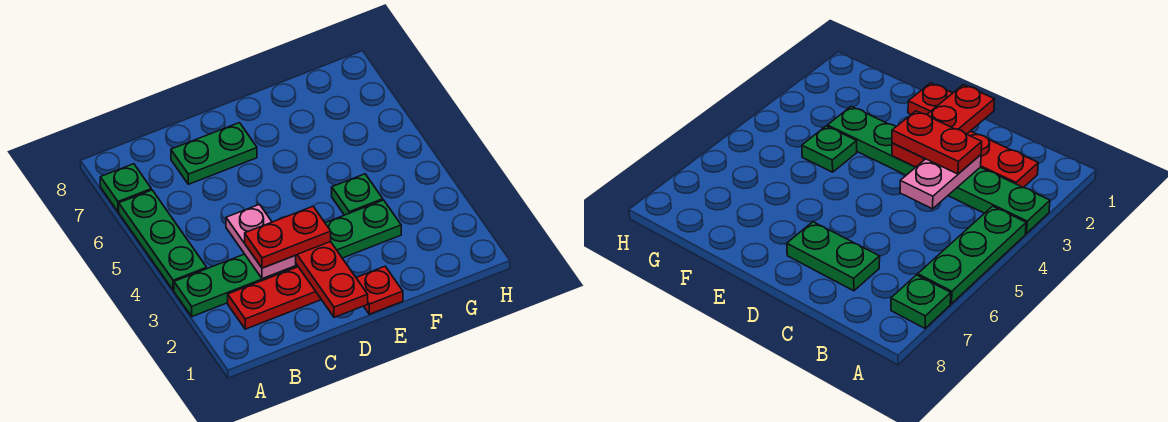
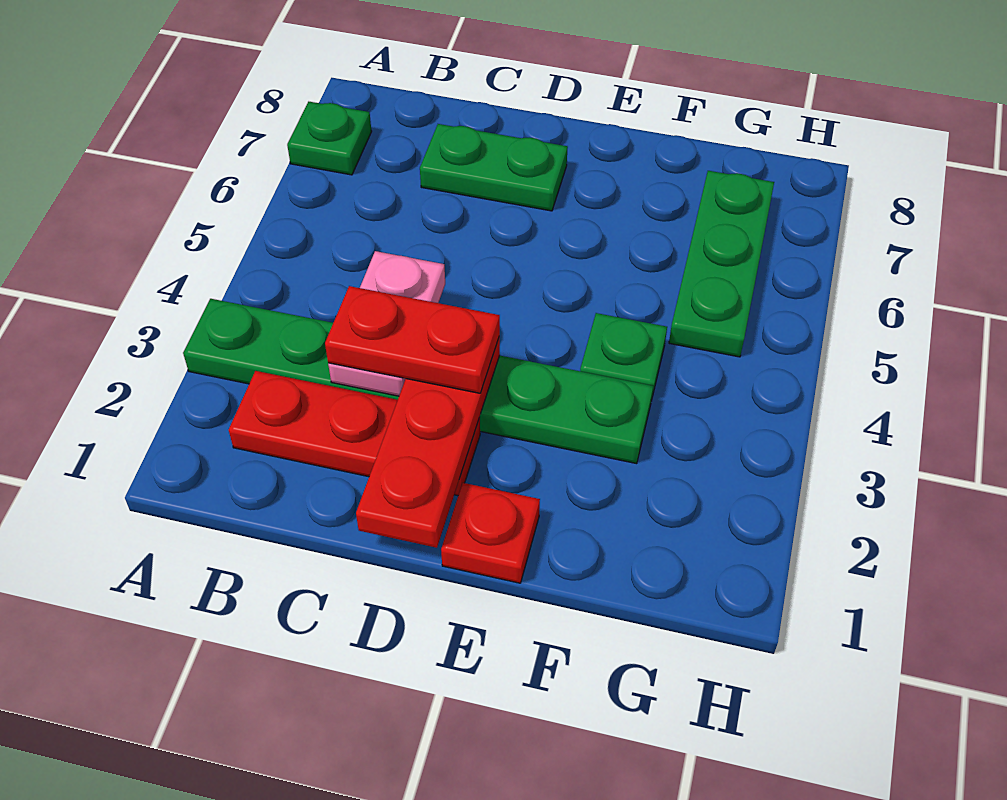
green 1x3 plate [119,190,207,290] -> green 1x3 plate moved to [669,171,774,357]

